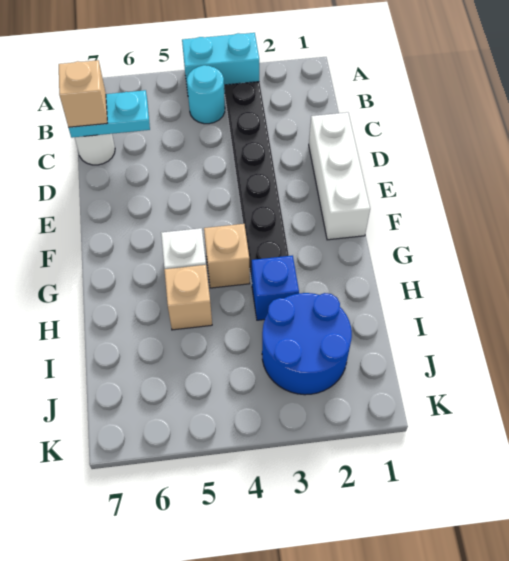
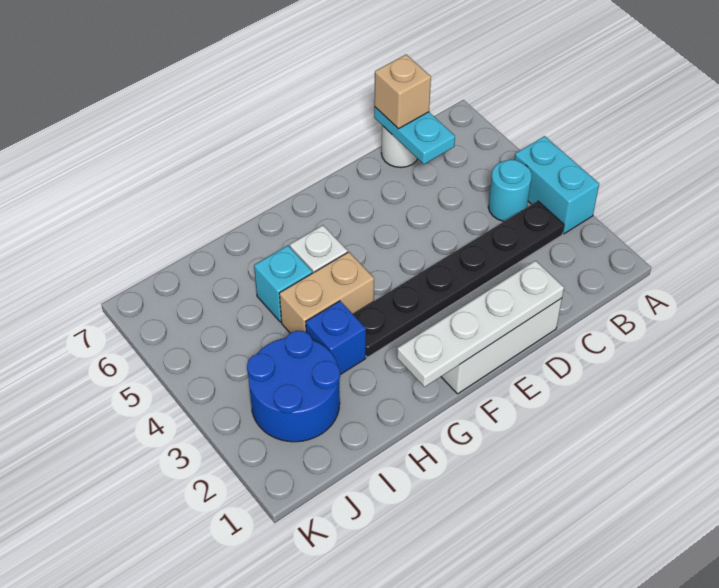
none -> white 1x4 plate [397,261,564,387]
tan 1x1 brick [204,224,250,288] -> tan 1x2 brick [279,252,374,333]
tan 1x1 brick [164,265,212,330] -> cyan 1x1 brick [254,246,312,322]

